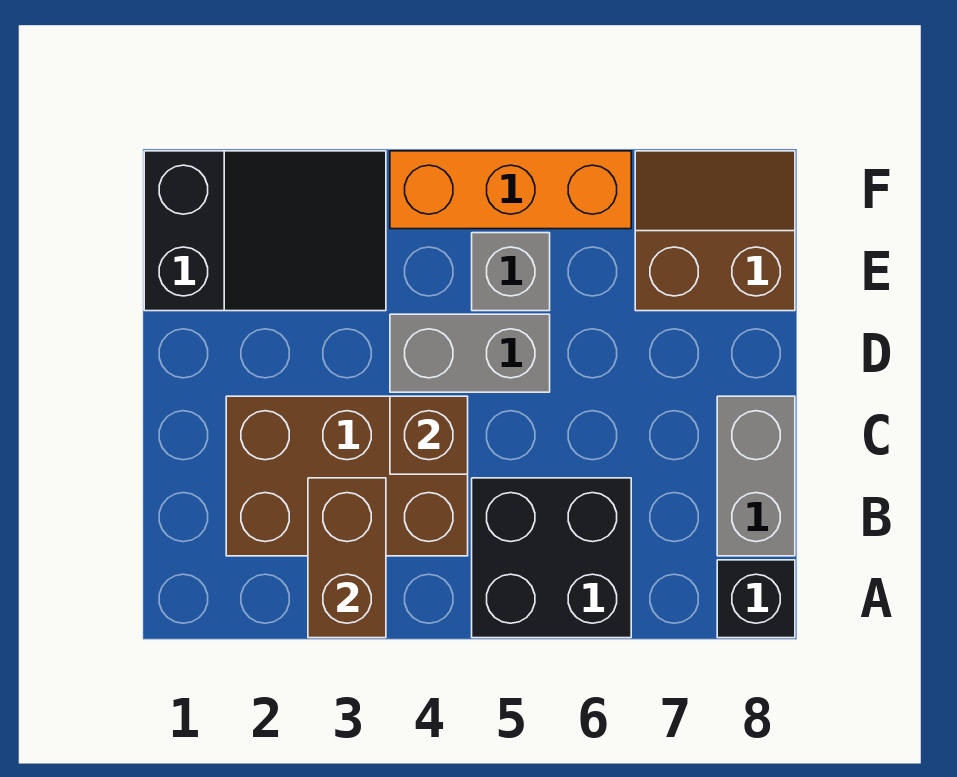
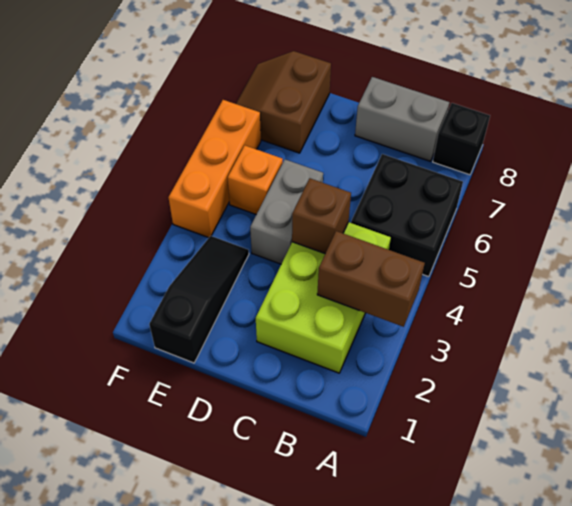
brown 2x3 brick [226,396,468,556] -> lime 2x3 brick [256,222,391,373]
black 2x3 slope [144,151,386,311] -> black 1x3 slope [149,236,249,363]
grey 1x1 brick [472,233,550,311] -> orange 1x1 brick [228,146,283,214]

